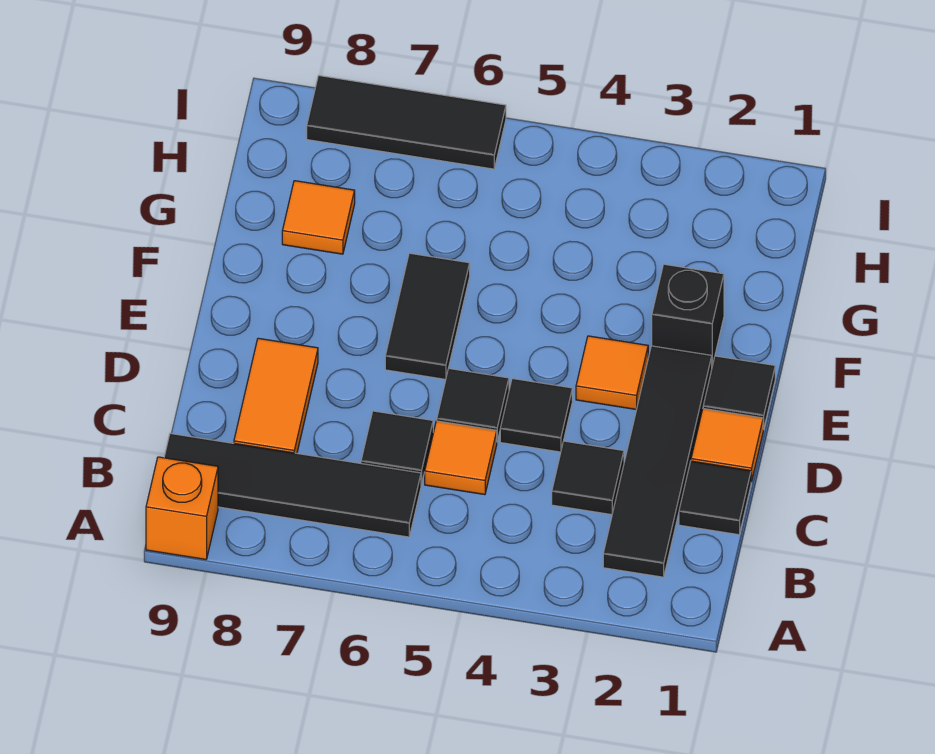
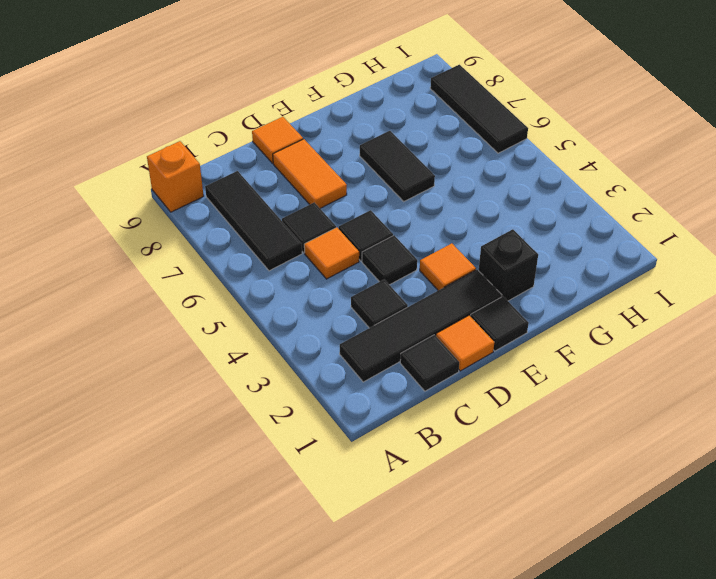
black 1x4 tile [164,433,421,537] -> black 1x3 tile [205,171,302,271]
orange 1x2 tile [234,338,318,453] -> orange 1x2 tile turned to [273,139,347,208]
black 1x2 tile [385,253,470,379] -> black 1x2 tile turned to [360,131,435,201]
orange 1x1 tile [282,181,355,254] -> orange 1x1 tile moved to [252,117,303,163]

